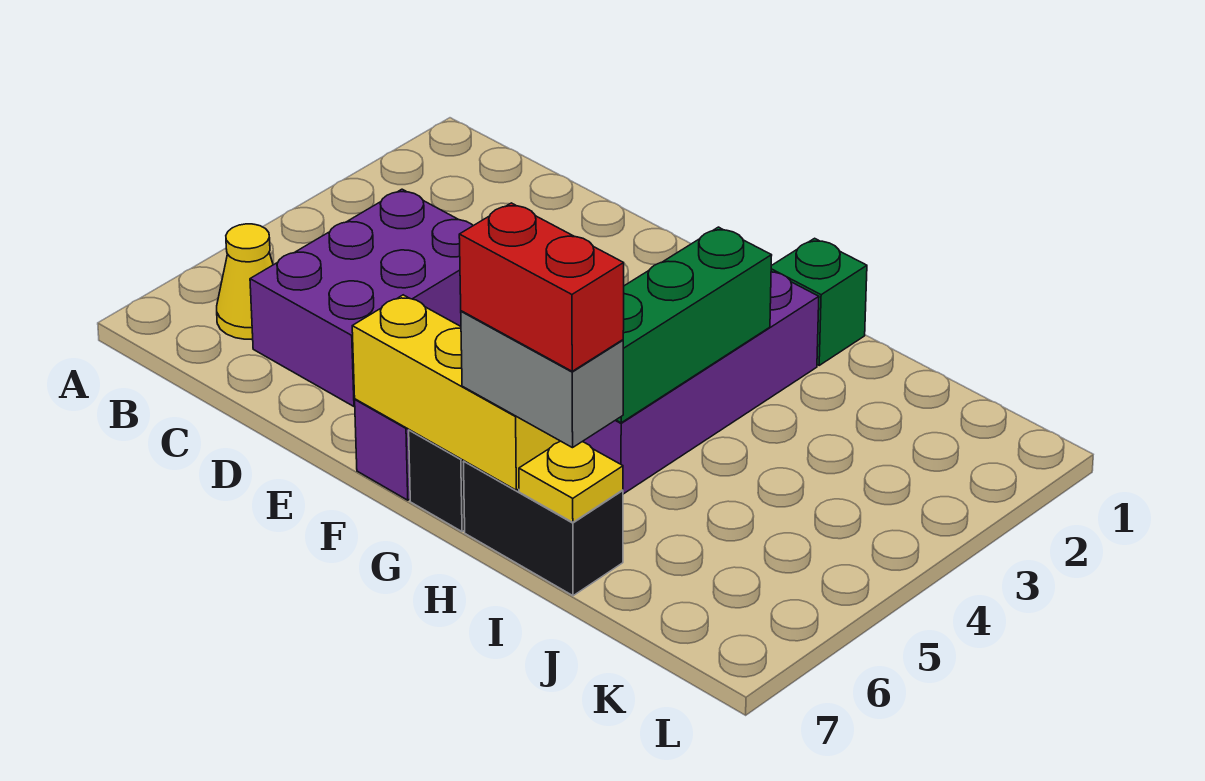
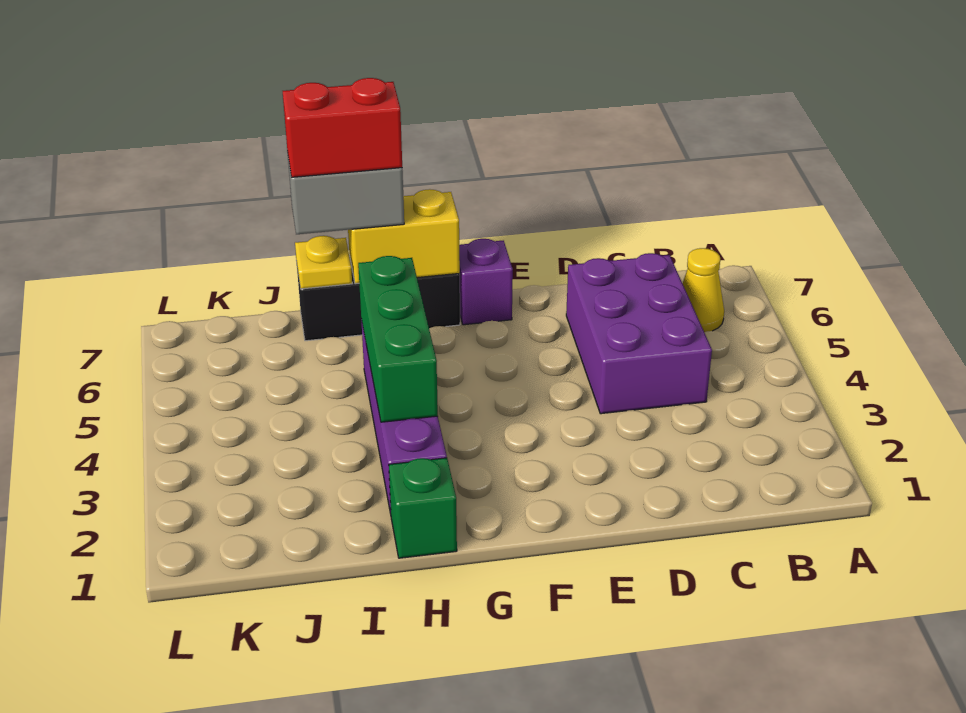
yellow 1x3 brick [352,295,560,490] -> yellow 1x2 brick [348,189,460,284]

